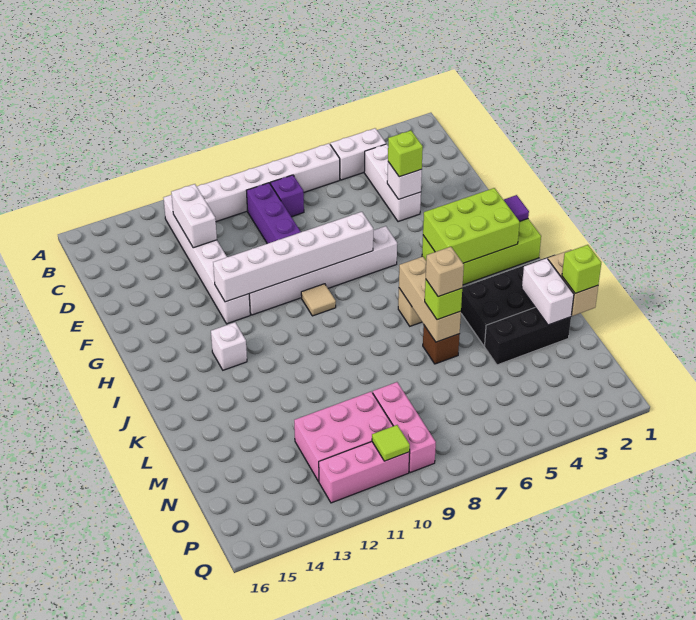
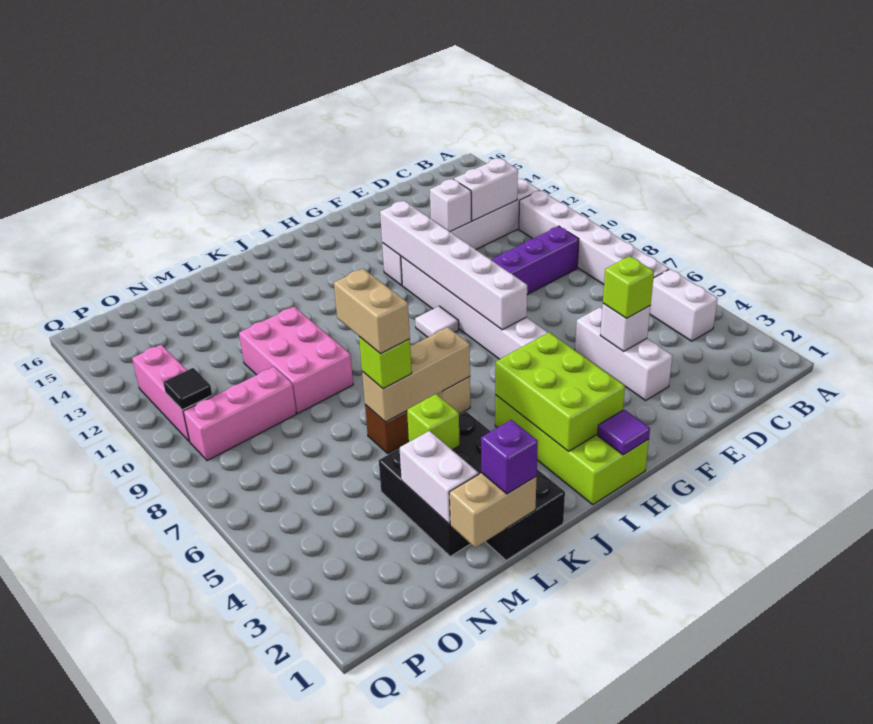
white 1x3 brick [364,144,421,222] -> white 1x3 brick turned to [575,307,672,400]
purple 1x1 brick [270,175,304,217] -> purple 1x1 brick moved to [481,420,538,494]
tan 1x1 tile [301,284,336,316] -> white 1x1 tile [415,306,459,337]
white 1x1 brick [211,322,247,370] -> white 1x1 brick moved to [430,179,472,232]
white 1x2 brick [522,258,574,325] -> white 1x2 brick turned to [399,431,479,524]
tan 1x1 brick [426,247,464,297] -> tan 1x2 brick [334,269,410,354]
lime 1x1 brick [562,245,601,293] -> lime 1x1 brick moved to [407,394,460,450]
pink 2x3 brick [294,392,393,481] -> pink 2x3 brick moved to [239,307,353,413]
lime 1x1 tile [372,425,410,461] -> black 1x1 tile [163,368,212,410]

